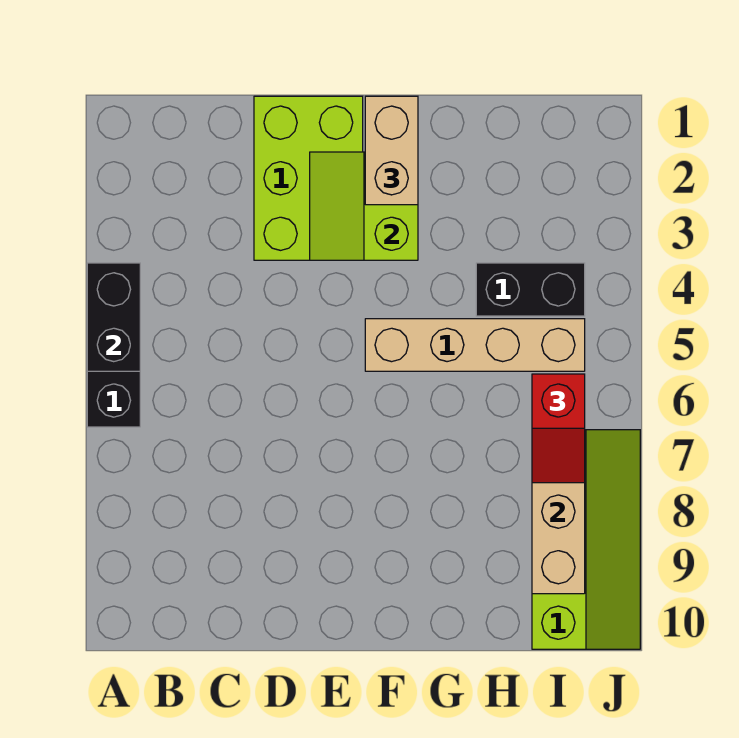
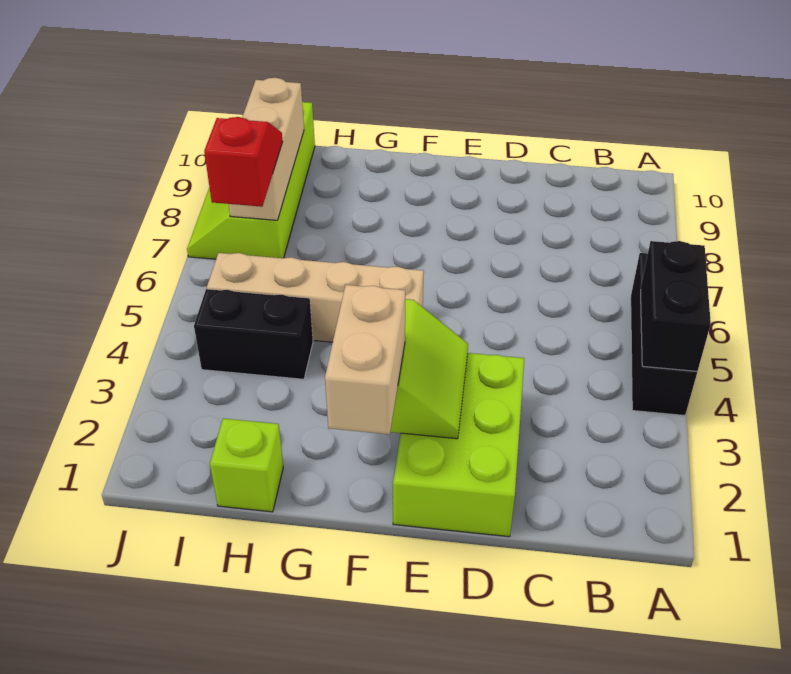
none -> lime 1x1 brick [210,418,283,512]

